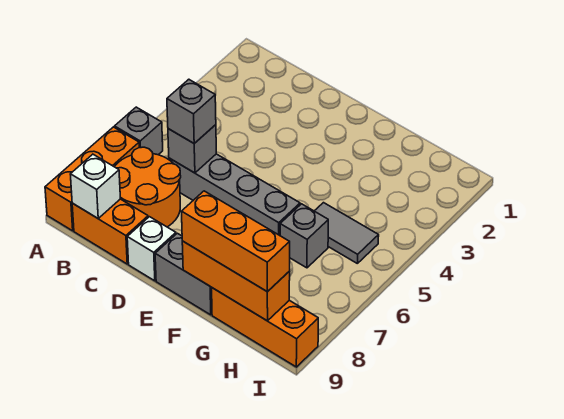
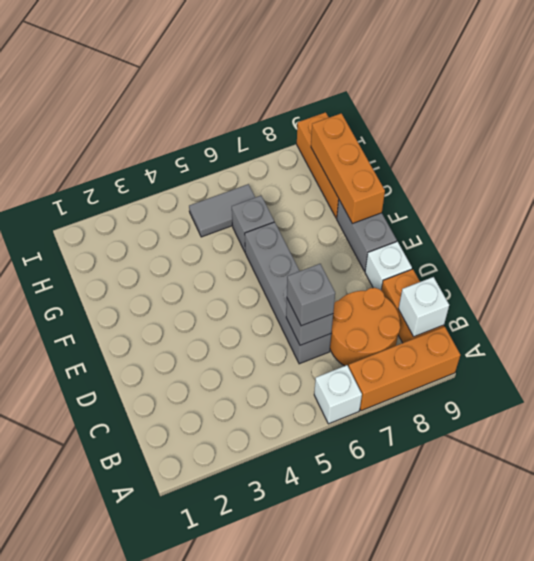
grey 1x1 brick [115,107,163,155] -> white 1x1 brick [314,365,362,424]
orange 1x3 brick [182,191,290,292] -> none
grey 1x2 tile [315,203,379,263] -> grey 1x2 tile turned to [189,184,255,237]

